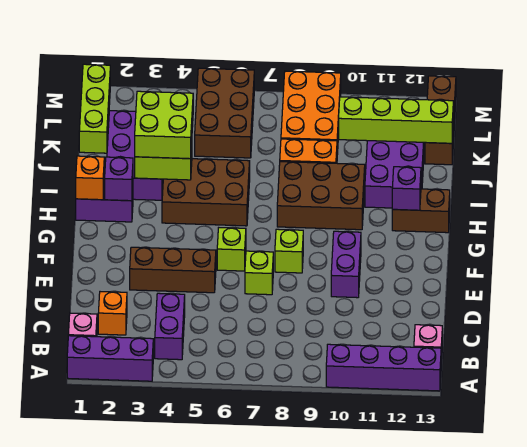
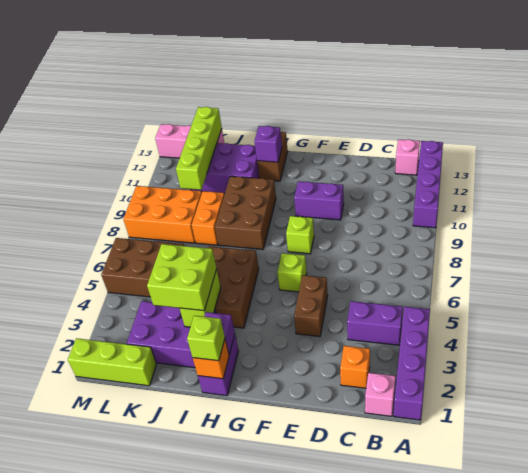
purple 1x3 brick [67,336,153,381] -> purple 1x4 brick [394,307,430,420]
brown 1x3 brick [130,247,216,293] -> brown 1x2 brick [294,275,328,337]
lime 1x1 brick [245,251,273,295] -> lime 1x1 brick moved to [187,316,225,361]
brown 1x3 brick [425,76,456,165] -> pink 1x3 brick [155,124,224,158]

